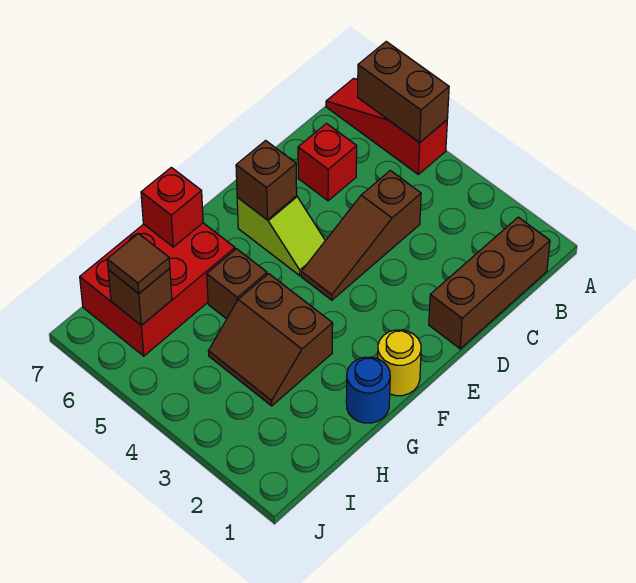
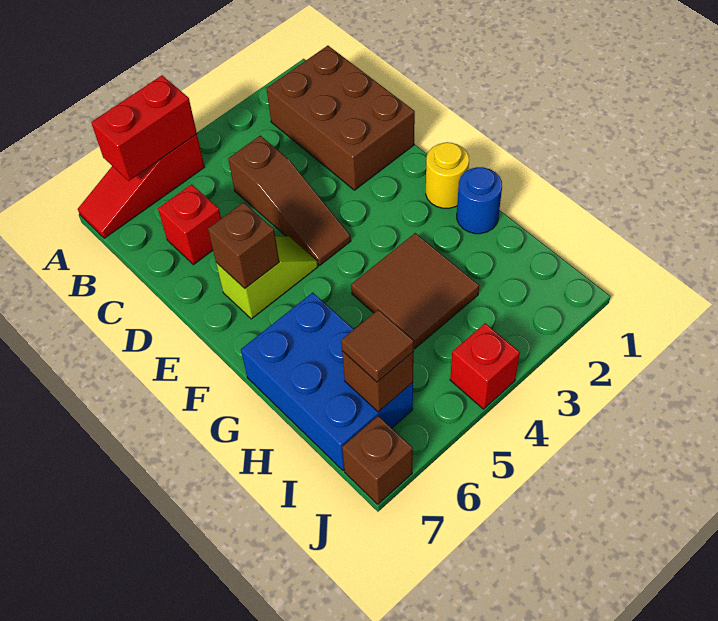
brown 1x2 brick [358,42,449,143] -> red 1x2 brick [91,76,197,181]
brown 1x3 brick [429,217,550,349] -> brown 2x3 brick [266,46,415,190]
brown 2x2 slope [208,274,333,406] -> brown 2x2 tile [351,233,479,349]
brown 1x1 brick [207,249,267,319] -> brown 1x1 brick moved to [342,416,413,504]
red 2x3 brick [80,223,235,356] -> blue 2x3 brick [241,293,413,470]
red 1x1 brick [141,167,203,247] -> red 1x1 brick moved to [450,323,520,409]

